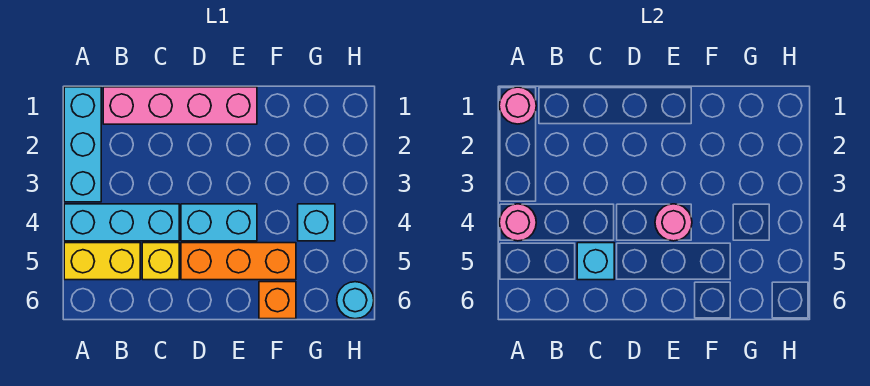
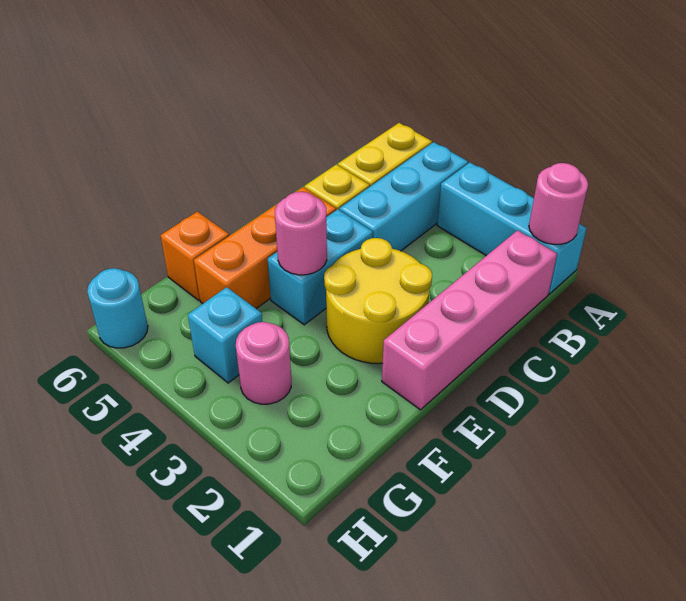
pink 1x1 round brick [499,204,536,241] -> pink 1x1 round brick moved to [236,322,291,404]
cyan 1x1 brick [577,243,614,280] -> none
none -> yellow 2x2 round brick [324,238,432,364]

